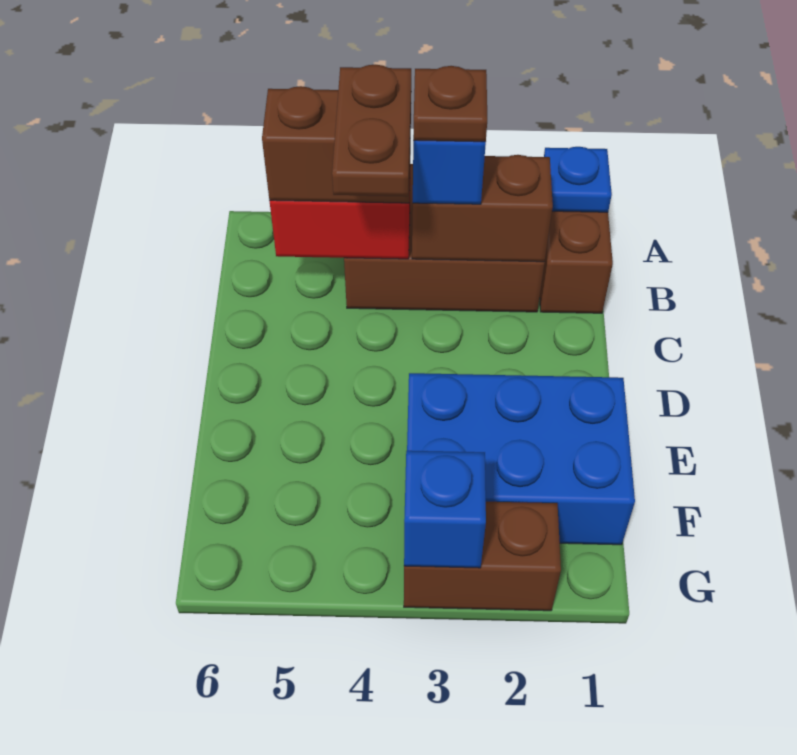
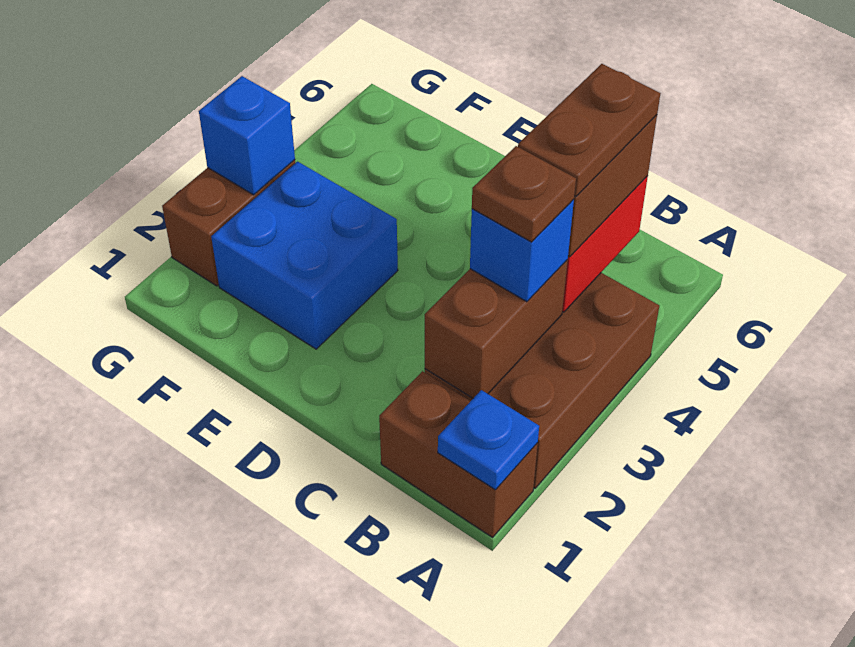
brown 1x2 plate [332,65,411,196] -> brown 1x2 plate turned to [518,64,660,196]
blue 2x3 brick [407,373,635,545] -> blue 2x2 brick [211,162,398,349]

